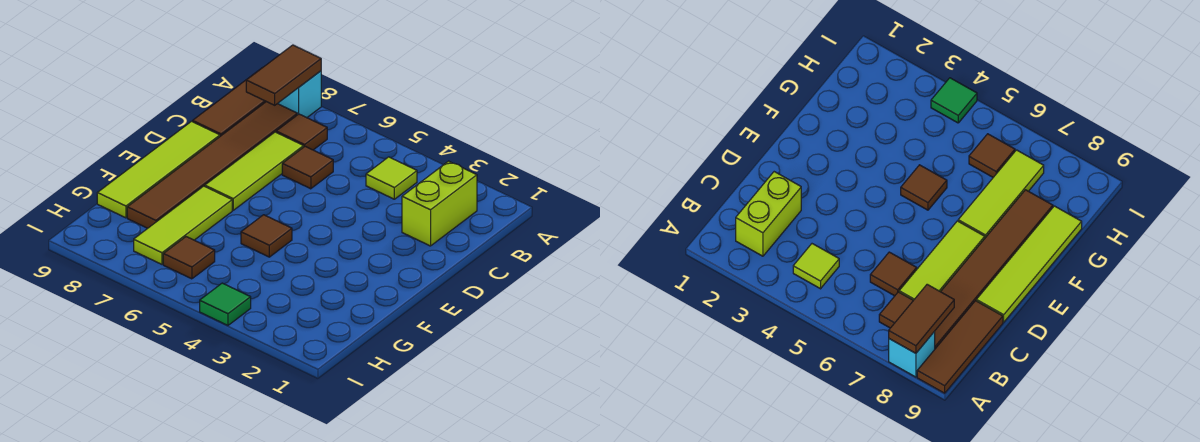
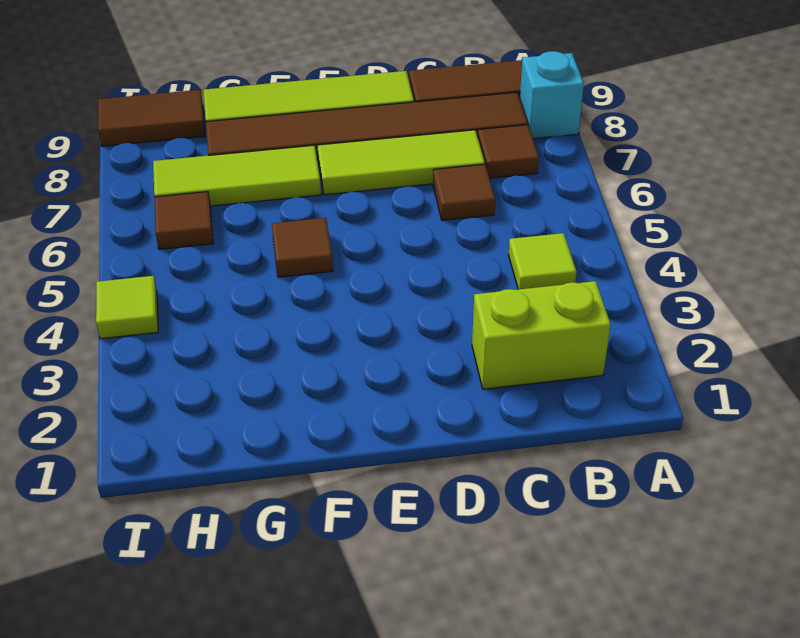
brown 1x2 tile [246,45,321,105] -> brown 1x2 tile moved to [98,90,205,146]
green 1x1 tile [200,283,251,325] -> lime 1x1 tile [96,276,158,339]

